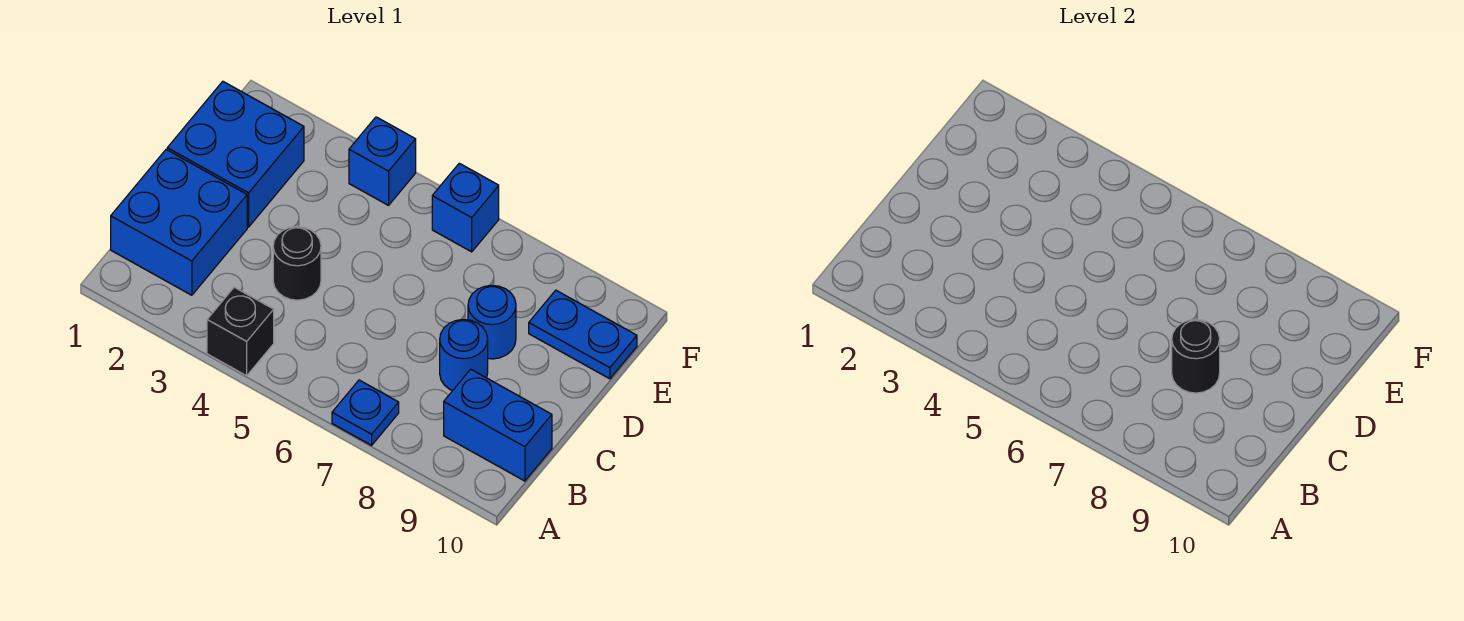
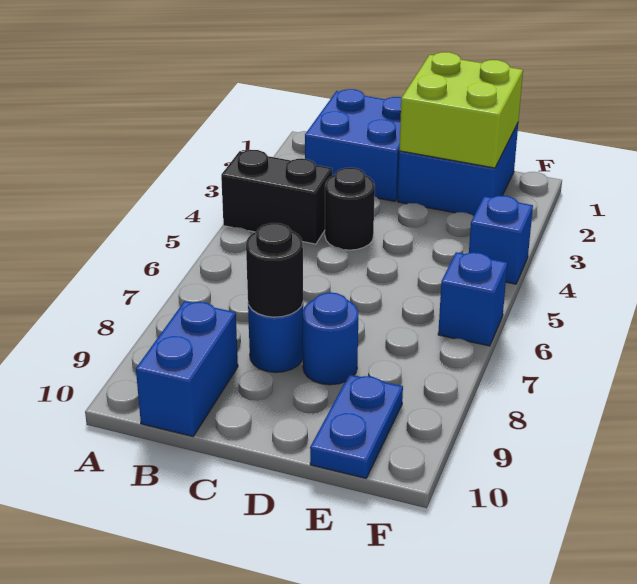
black 1x1 brick [207,287,274,376] -> black 1x2 brick [221,150,332,244]
blue 1x1 plate [332,380,399,445] -> none
none -> lime 2x2 brick [399,52,523,168]

